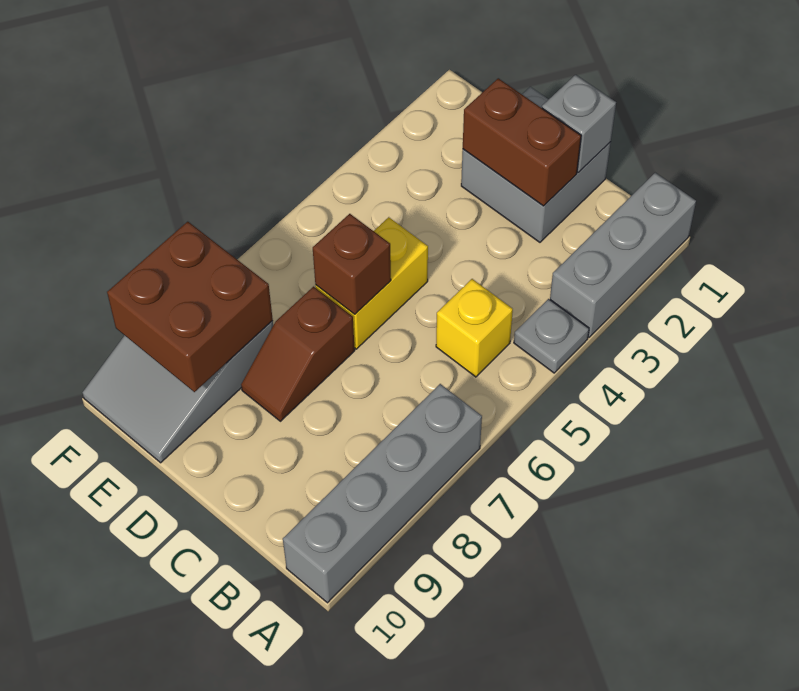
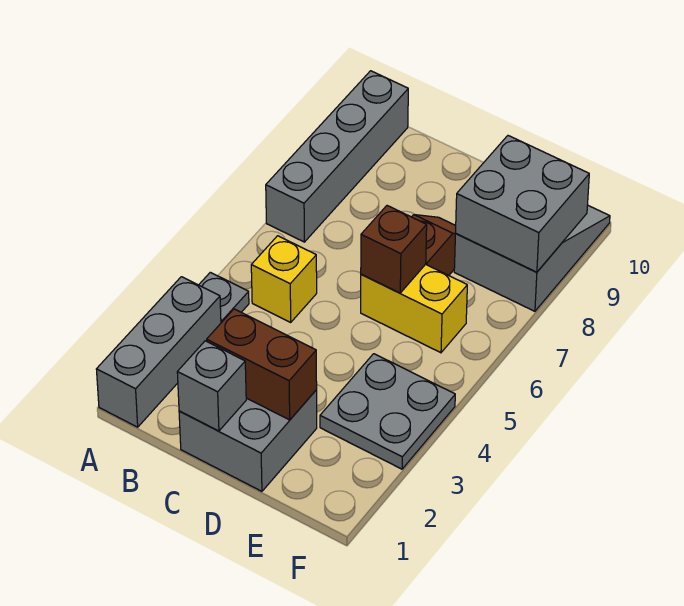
yellow 1x2 brick [315,217,428,349] -> yellow 1x2 brick turned to [361,264,467,353]
none -> grey 2x2 plate [320,354,455,469]
brown 2x2 brick [107,222,273,392] -> grey 2x2 brick [456,136,589,272]

